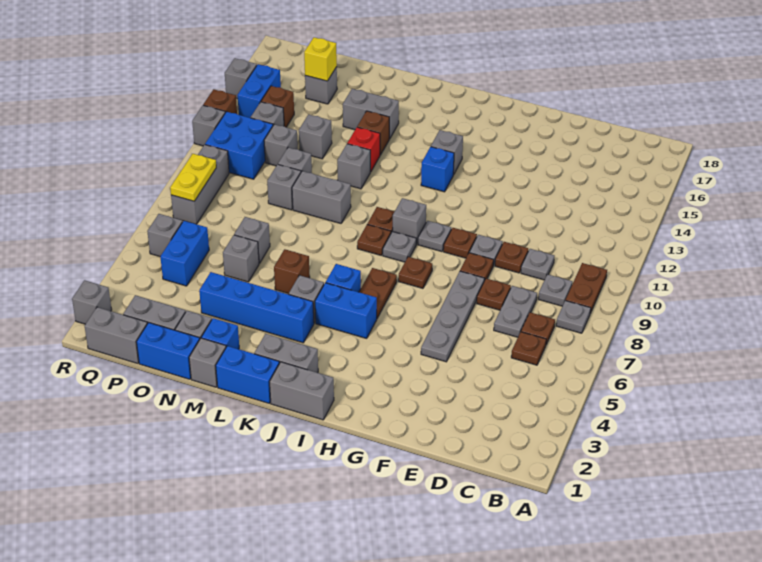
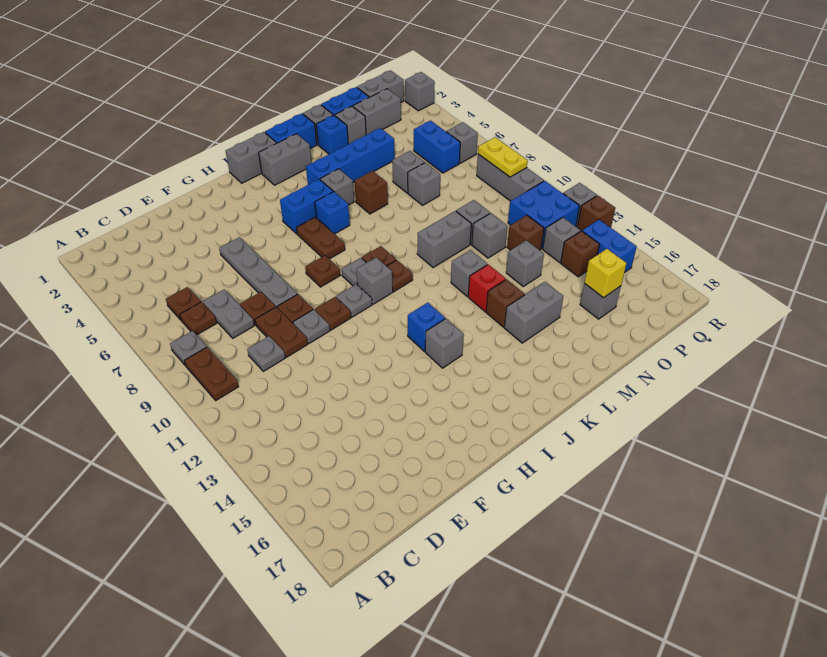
grey 1x1 plate [538,274,572,306] -> none
brown 1x1 plate [495,242,528,273] -> brown 1x2 plate [255,307,308,357]
grey 1x1 brick [264,124,298,166] -> brown 1x1 brick [507,215,544,250]
grey 1x1 brick [225,58,257,99] -> none

